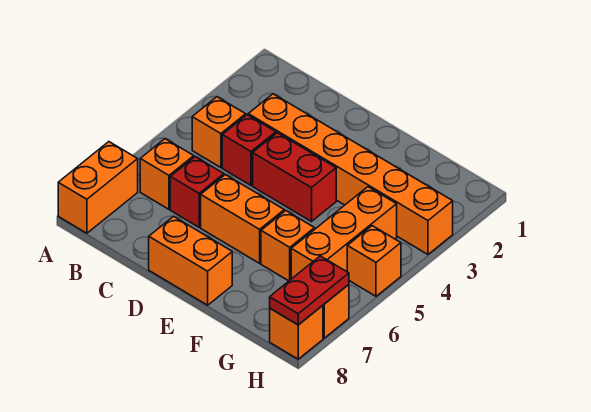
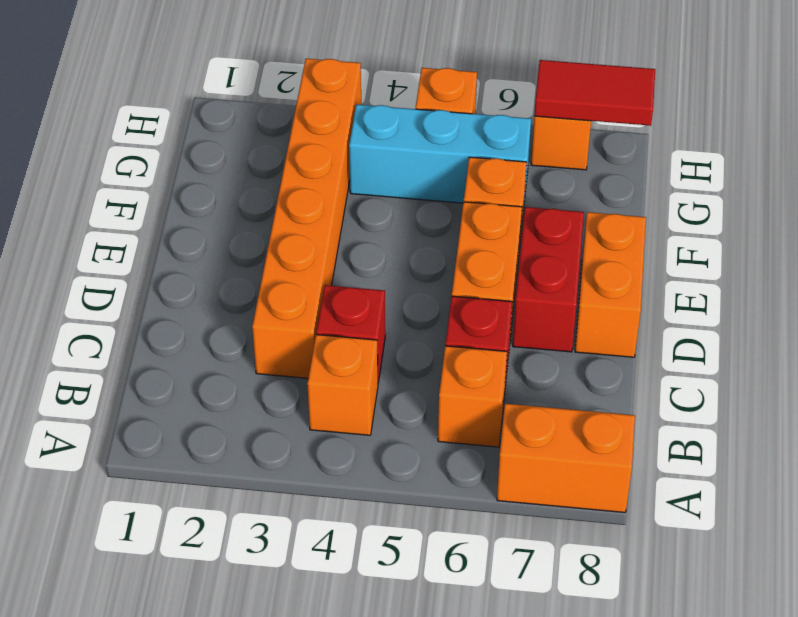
red 1x2 brick [253,133,336,222] -> red 1x2 brick moved to [513,207,584,352]
orange 1x3 brick [291,187,397,279] -> cyan 1x3 brick [349,105,531,203]
red 1x2 plate [270,256,349,325] -> red 1x2 tile [534,60,655,126]
orange 1x1 brick [270,306,323,359] -> none

